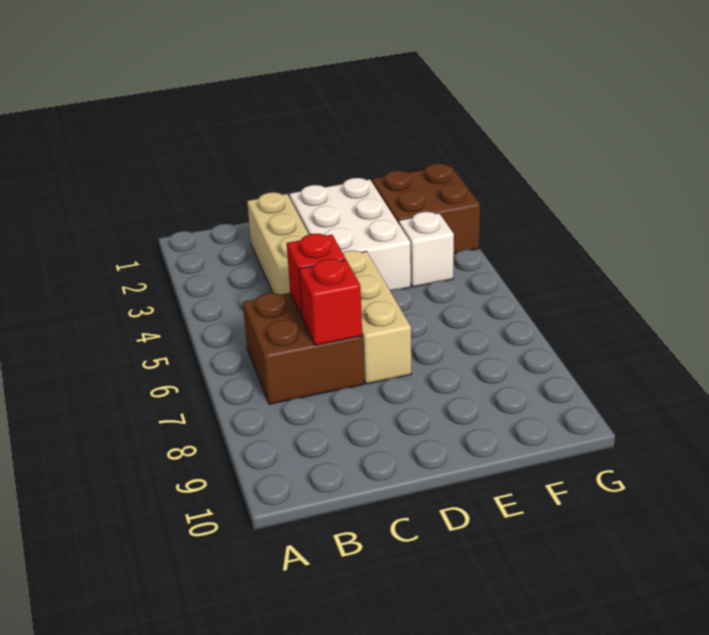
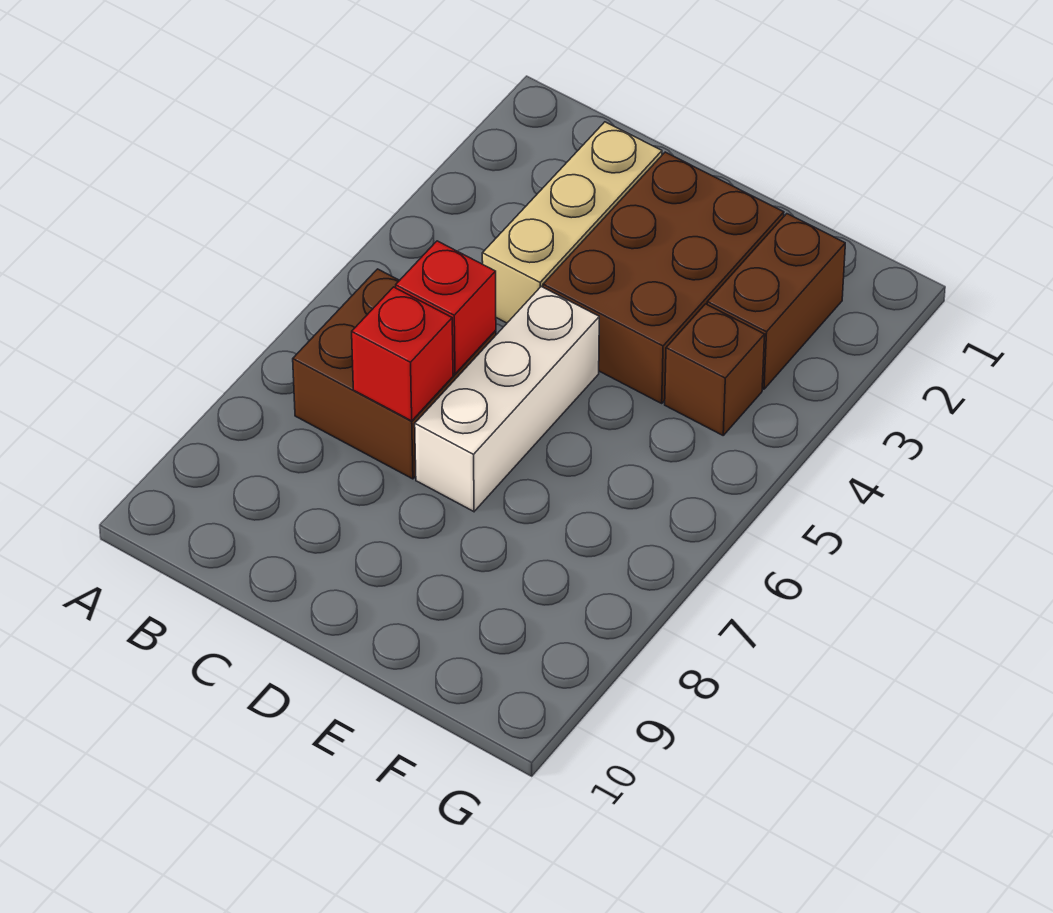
white 2x3 brick [289,178,411,290] -> brown 2x3 brick [543,152,784,403]
tan 1x3 brick [343,251,411,384] -> white 1x3 brick [415,286,599,512]
brown 2x2 brick [372,164,480,254] -> brown 1x2 brick [707,214,845,389]
white 1x1 brick [399,212,454,287] -> brown 1x1 brick [665,304,765,435]

